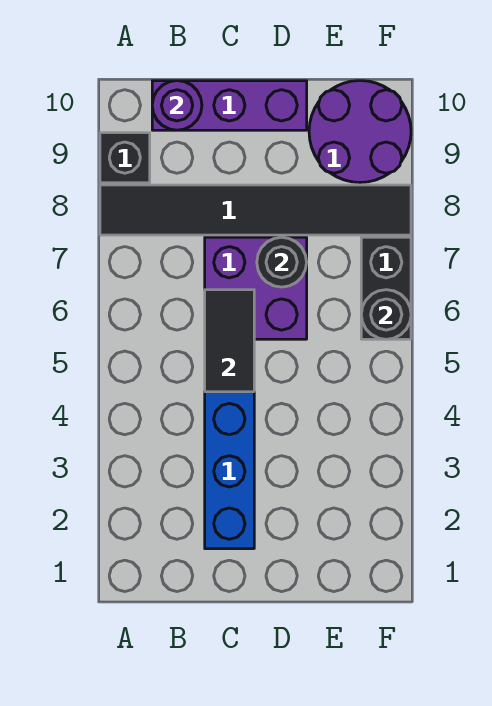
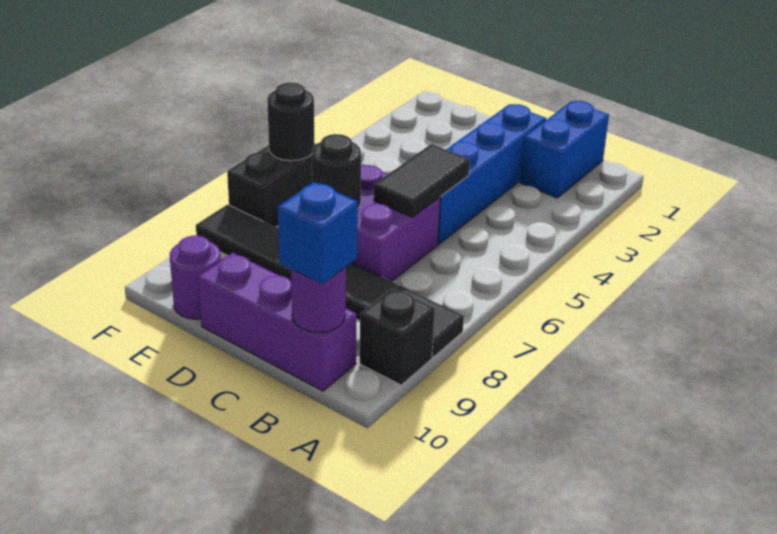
none -> blue 1x2 brick [520,101,609,198]
none -> blue 1x1 brick [278,182,358,284]
purple 2x2 round brick [309,81,411,183] -> purple 1x1 round brick [170,236,221,319]

